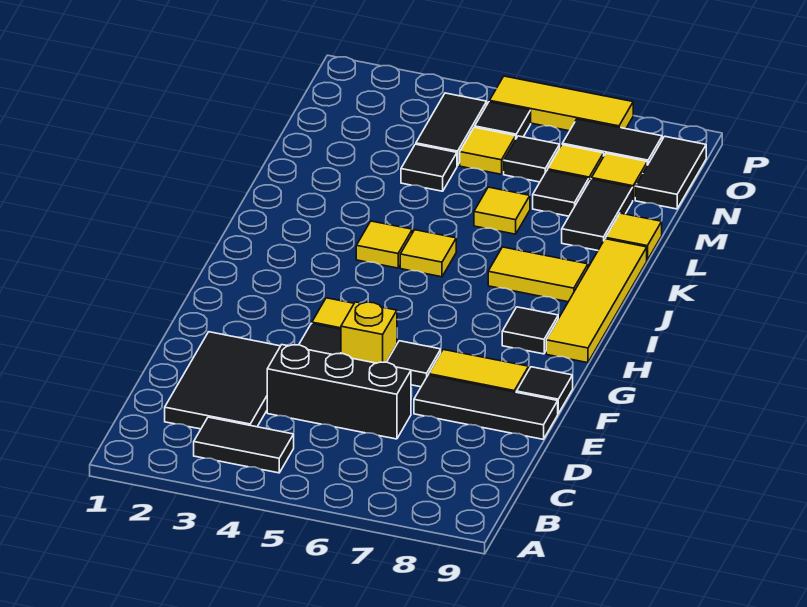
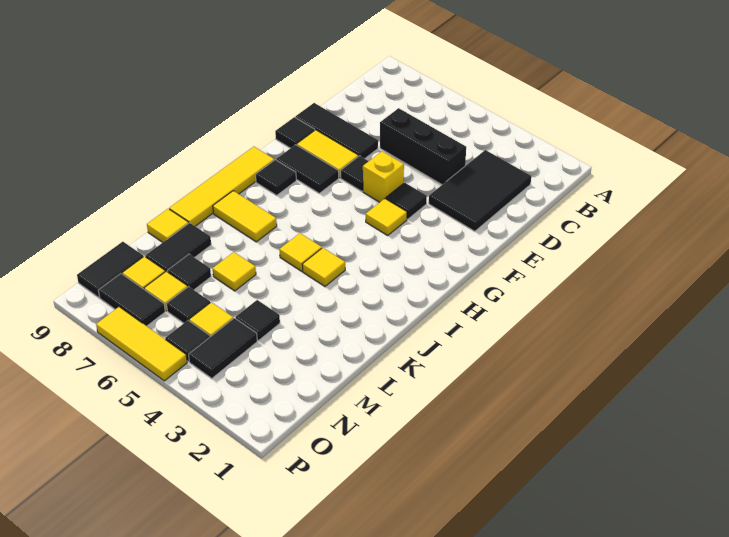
black 1x2 tile [194,417,294,473] -> black 1x2 tile moved to [276,145,339,193]

